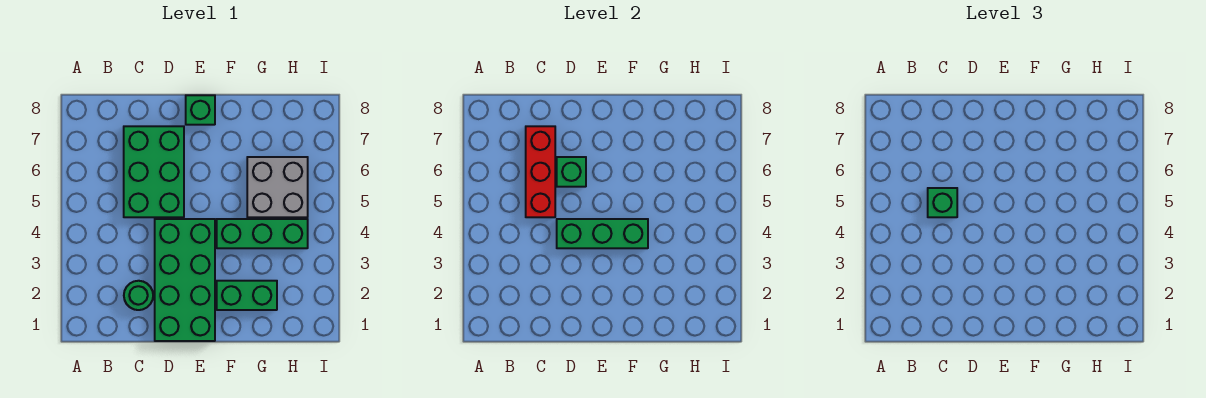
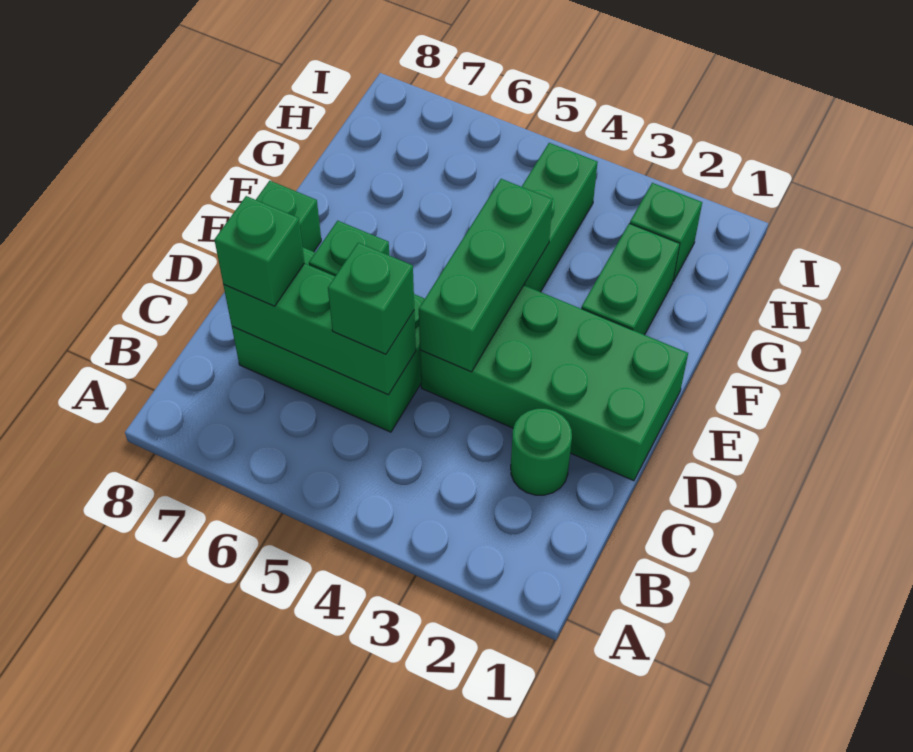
red 1x3 brick [526,126,555,217] -> green 1x3 brick [223,263,416,395]
none -> green 1x1 brick [214,196,305,306]
grey 2x2 brick [247,157,308,217] -> none
none -> green 1x1 brick [630,183,702,281]

